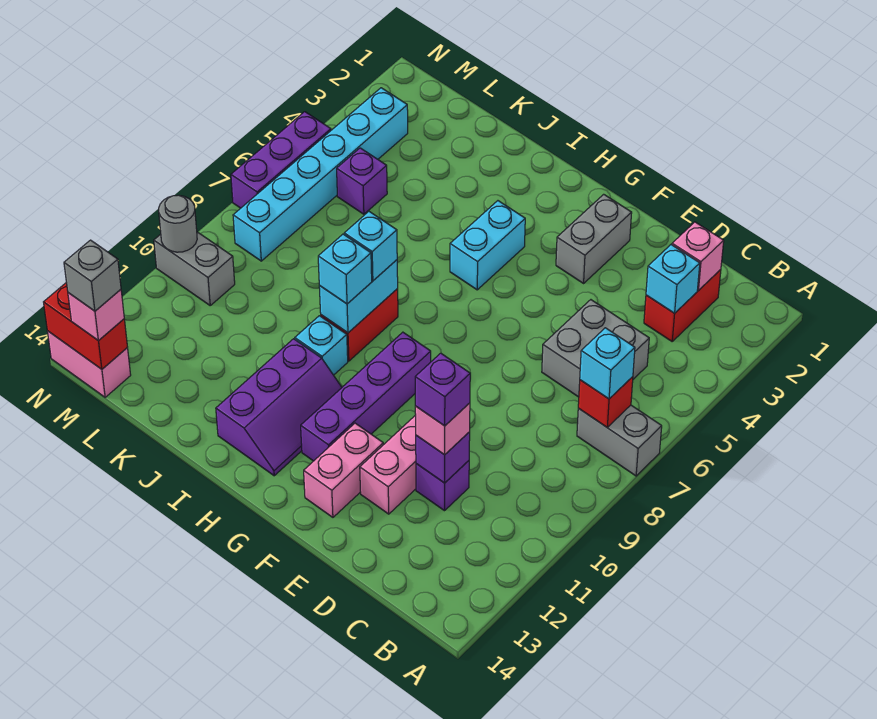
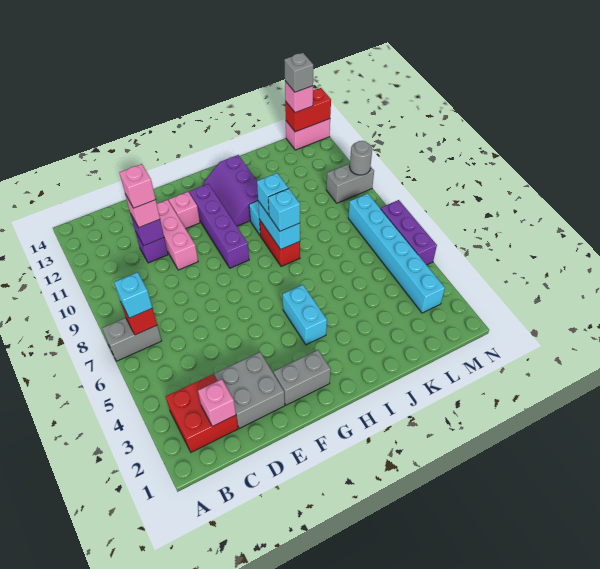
red 1x2 brick [644,270,721,341] -> red 2x2 brick [166,374,238,452]
cyan 1x1 brick [646,245,700,313] -> none
grey 2x2 brick [542,300,649,397] -> grey 2x2 brick moved to [215,352,285,428]
purple 1x1 brick [415,353,470,426] -> pink 1x1 brick [119,164,156,208]
grey 1x2 brick [556,194,632,283] -> grey 1x2 brick turned to [274,350,331,405]
pink 1x2 brick [304,423,383,517] -> pink 1x1 brick [169,192,200,229]
purple 1x1 brick [337,148,387,214] -> none

